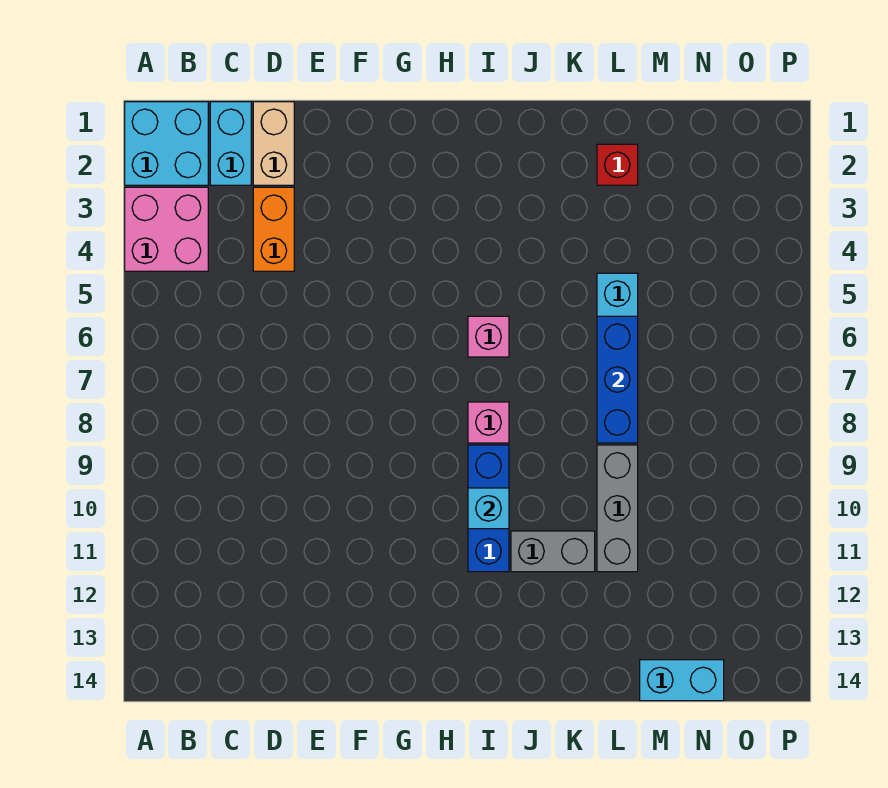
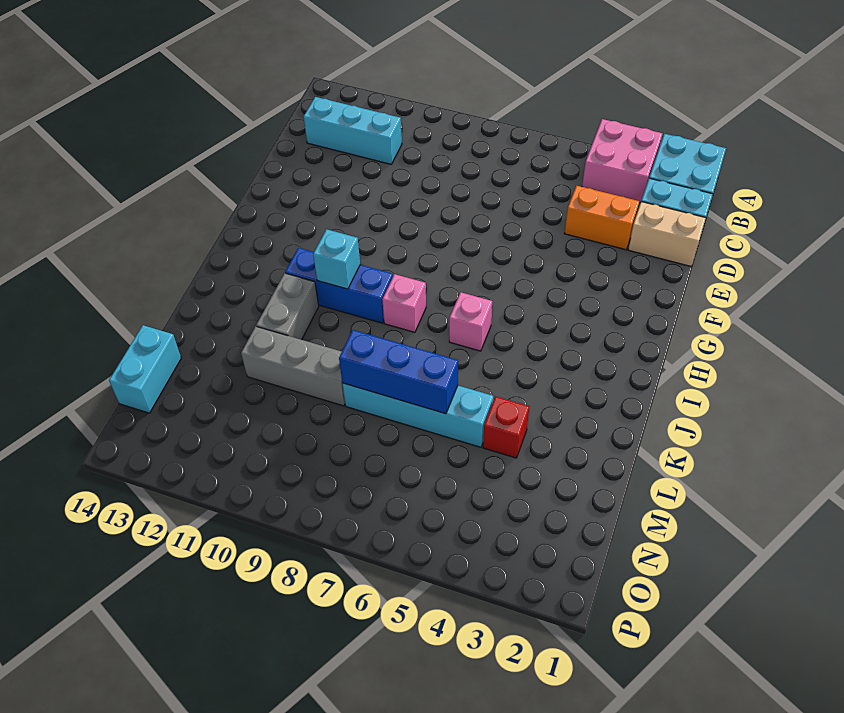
none -> cyan 1x3 brick [304,97,402,164]
red 1x1 brick [597,144,638,185] -> red 1x1 brick moved to [483,396,529,458]

